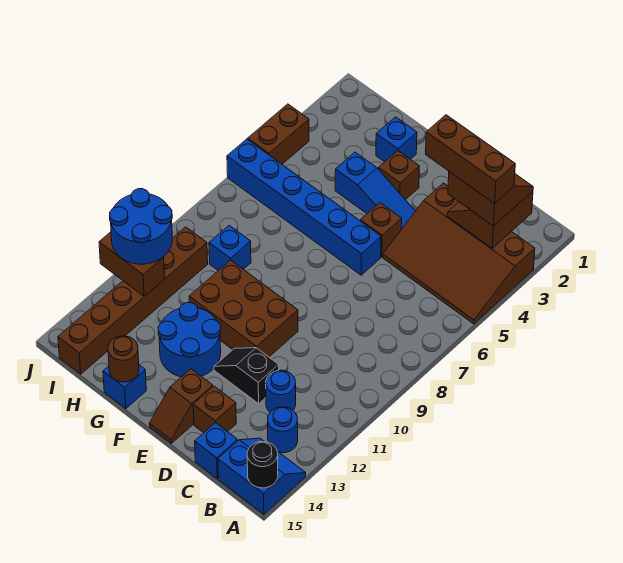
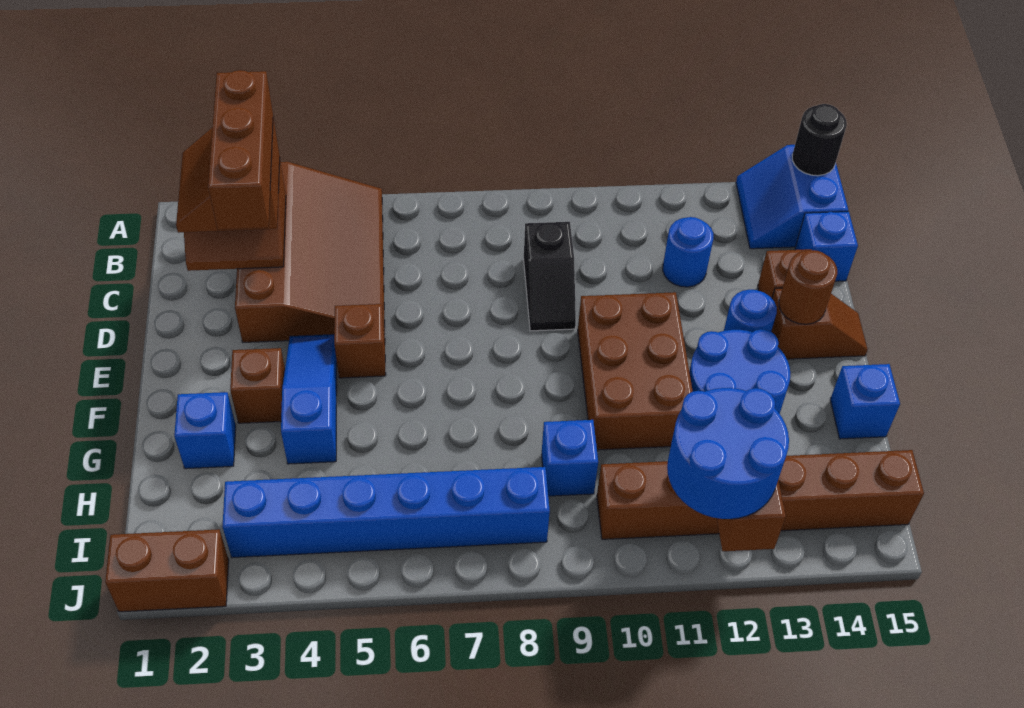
blue 1x1 round brick [268,407,298,453] -> blue 1x1 round brick moved to [724,290,777,332]
black 1x2 slope [214,348,279,404] -> black 1x2 slope moved to [524,222,576,331]
blue 1x6 brick [227,139,381,275] -> blue 1x6 brick turned to [222,467,550,558]
brown 1x1 round brick [108,336,139,382] -> brown 1x1 round brick moved to [779,250,837,324]
brown 1x2 brick [248,104,309,164] -> brown 1x2 brick moved to [105,529,229,612]

